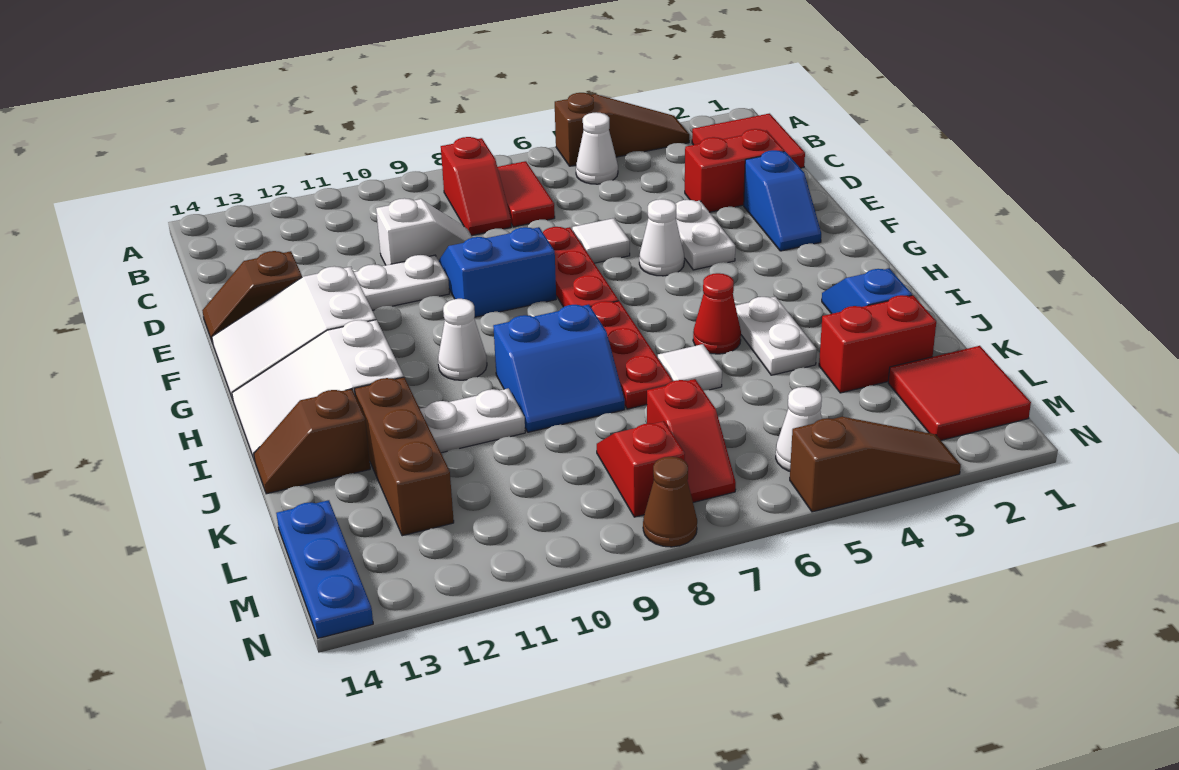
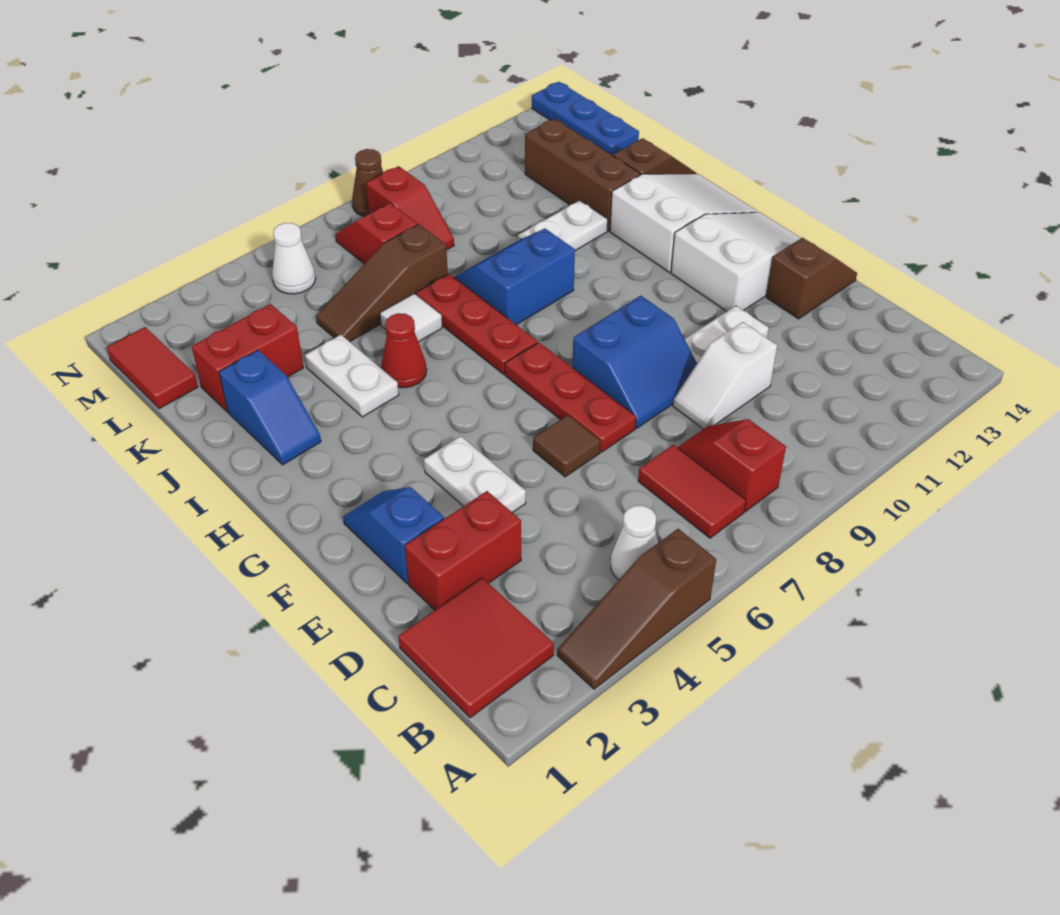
white 1x1 tile [572,218,630,263] -> brown 1x1 tile [533,415,600,477]
white 1x1 cone [639,199,684,276] -> none
white 1x1 cone [438,299,487,380] -> none
red 2x2 tile [888,346,1031,440] -> red 1x2 tile [107,327,198,409]
brown 1x3 slope [790,417,961,512] -> brown 1x3 slope moved to [316,224,448,342]

